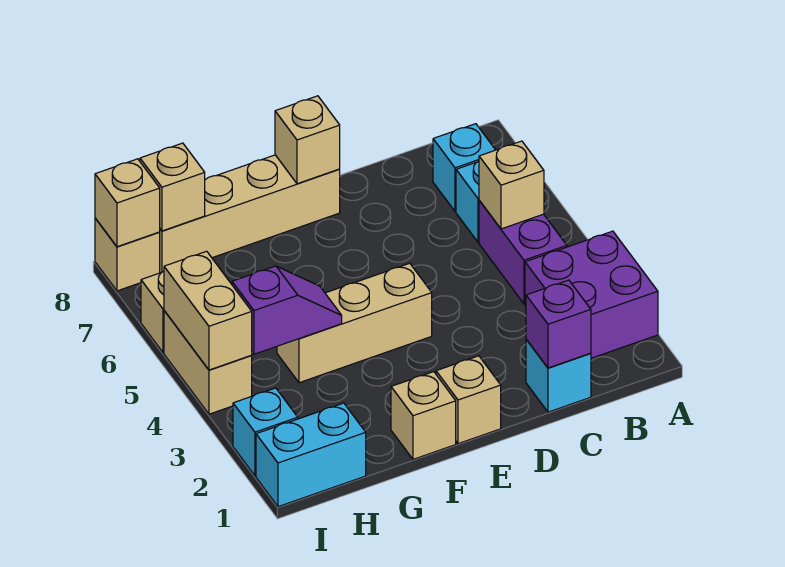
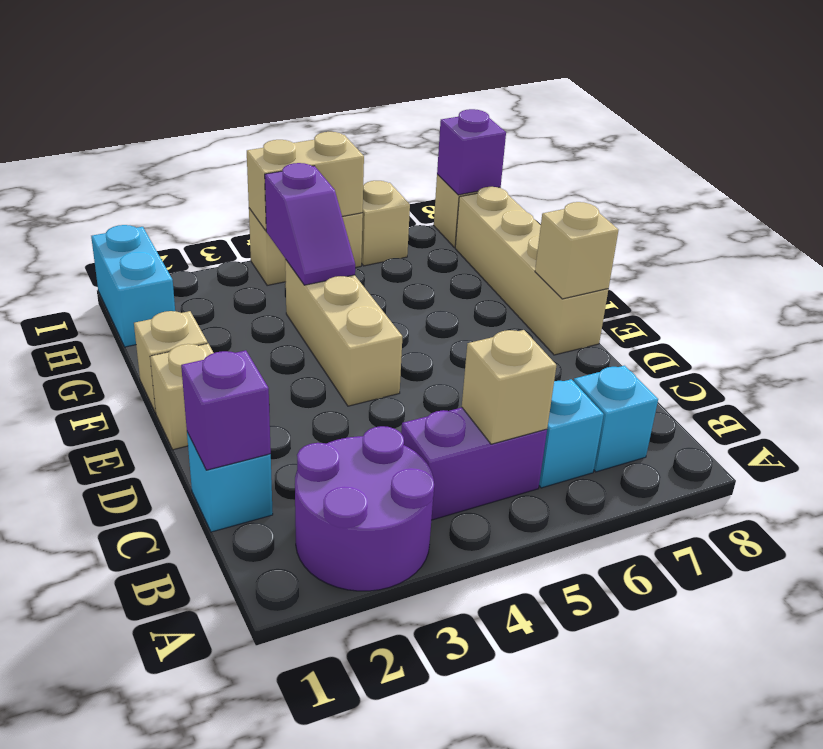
purple 2x2 brick [525,231,658,358] -> purple 2x2 round brick [295,426,434,591]
tan 1x1 brick [140,143,205,231] -> none
cyan 1x1 brick [233,388,298,476] -> none
tan 1x1 brick [95,159,160,247] -> purple 1x1 brick [437,109,506,195]

